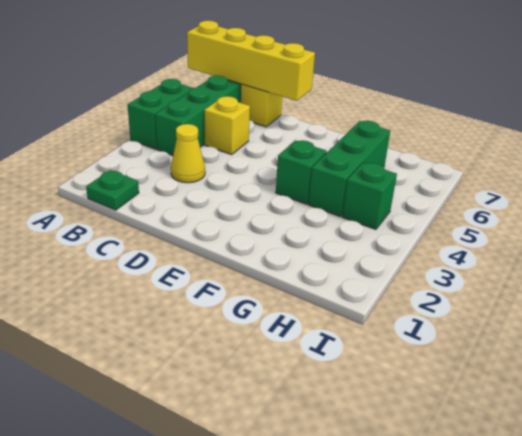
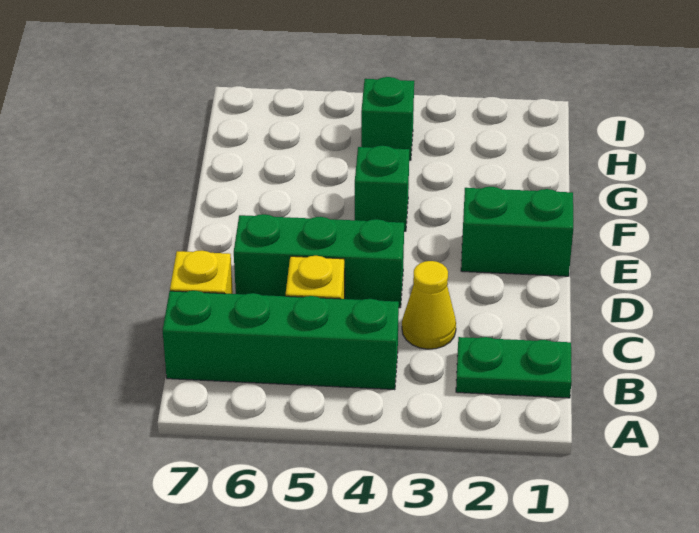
green 1x2 brick [128,79,193,149] -> green 1x2 brick moved to [461,187,573,276]
yellow 1x4 brick [187,21,315,101] -> none
green 1x1 plate [86,170,139,210] -> green 1x2 plate [456,337,572,398]
green 1x3 brick [308,121,390,217] -> green 1x3 brick moved to [234,214,404,308]

